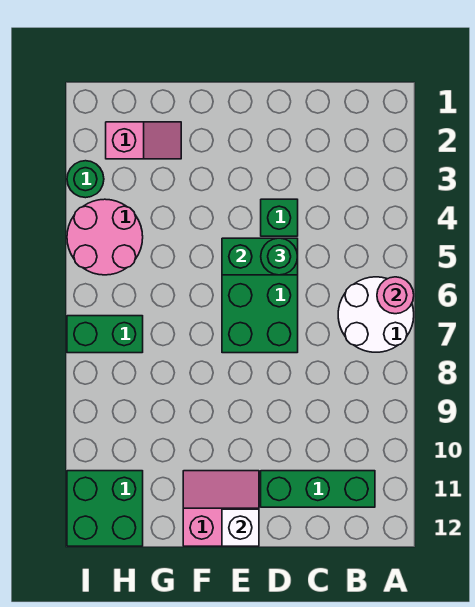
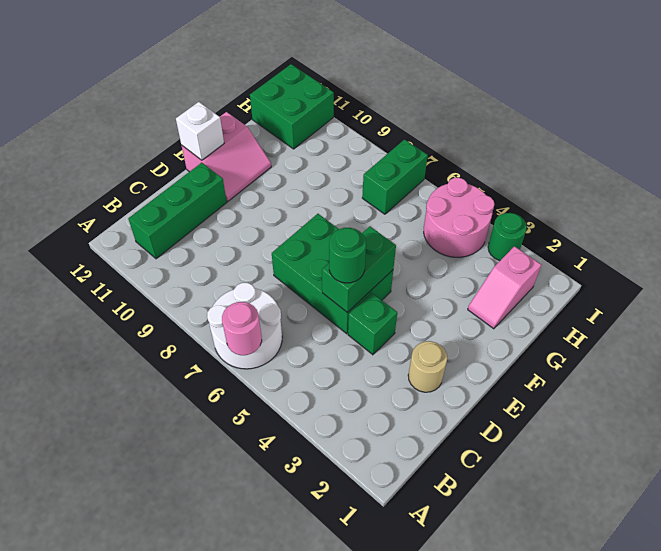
none -> tan 1x1 round brick [408,341,447,392]

